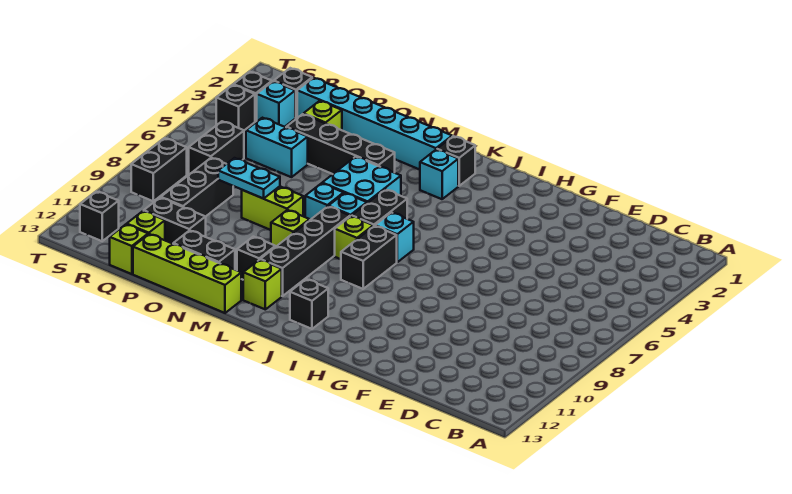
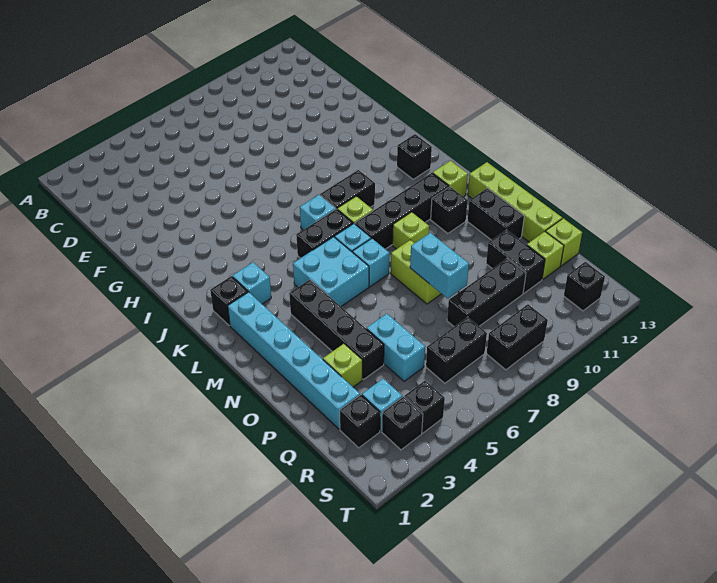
cyan 1x2 plate [218,158,280,199] -> cyan 1x2 brick [410,233,469,299]

